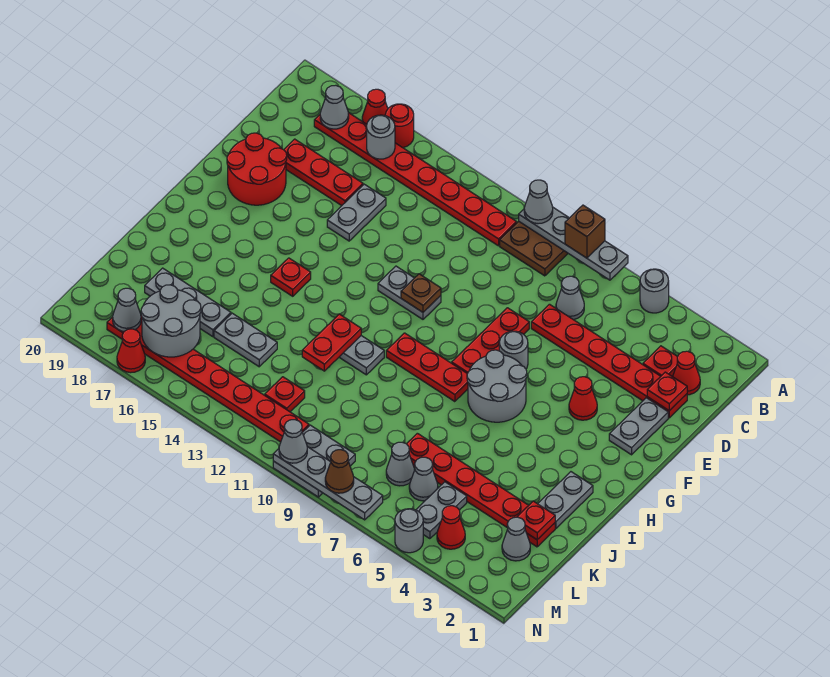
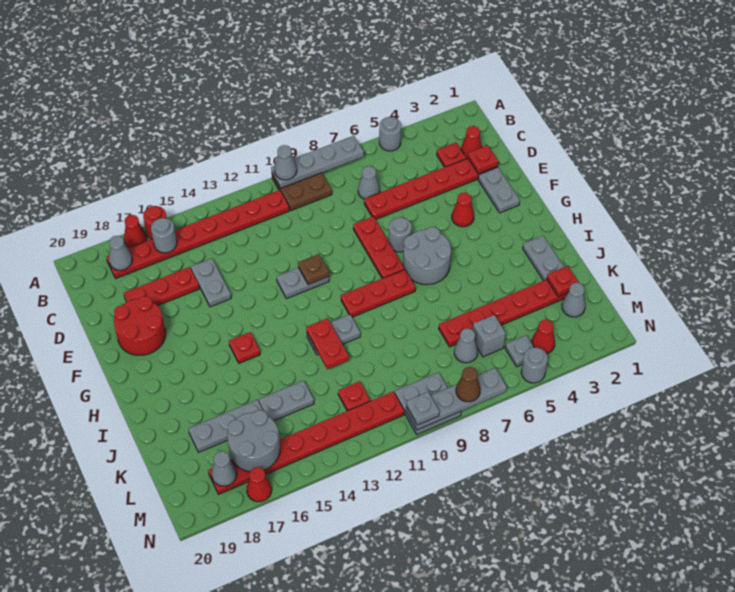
brown 1x1 brick [565,205,605,258] -> none
grey 1x2 plate [416,482,467,539] -> grey 1x1 plate [505,335,534,367]
grey 1x1 cone [409,457,438,501] -> grey 1x1 brick [473,315,506,357]
grey 1x1 cone [279,420,307,463] -> grey 1x1 plate [406,392,439,425]

